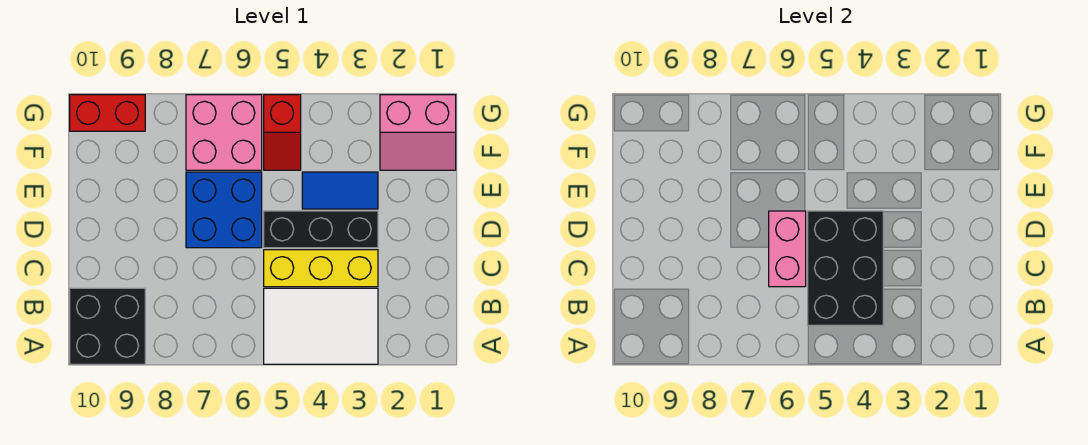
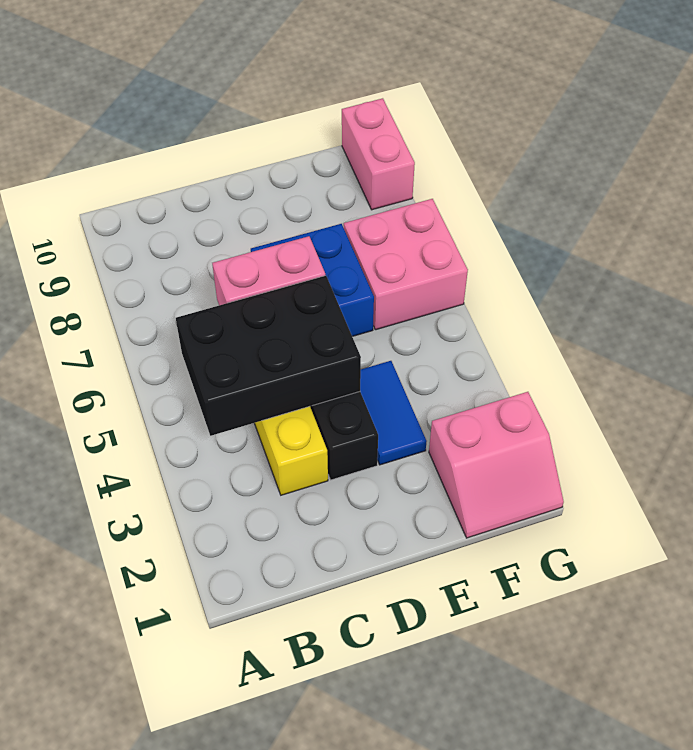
white 2x3 tile [264,288,378,364] -> none
black 2x2 brick [70,288,145,364] -> none
pink 2x2 slope [380,95,456,170] -> pink 2x2 slope turned to [429,392,564,538]
red 1x2 slope [264,95,301,170] -> none
red 1x2 brick [70,95,145,131] -> pink 1x2 brick [342,98,415,210]

